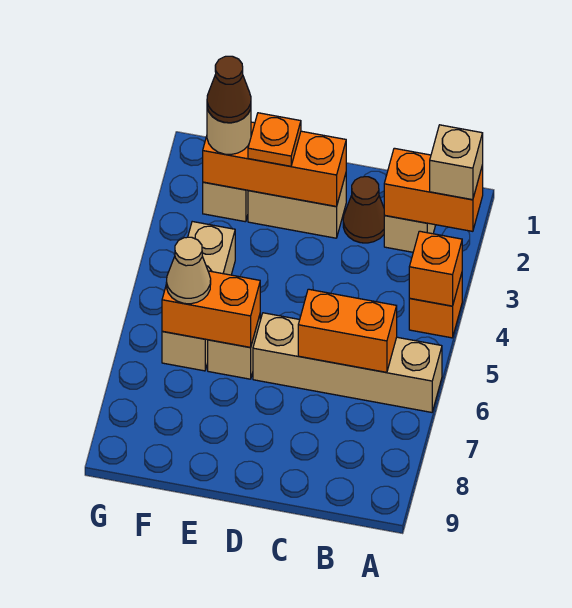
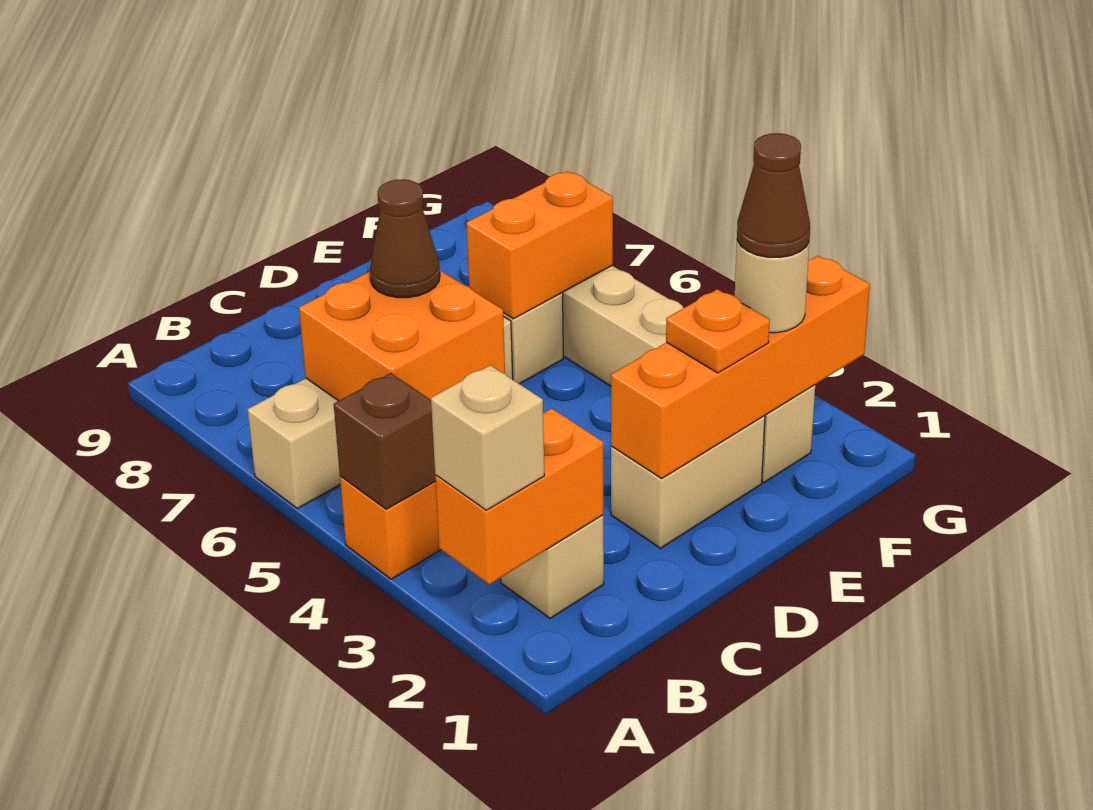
orange 1x1 brick [409,231,462,306] -> brown 1x1 brick [334,373,435,509]
orange 1x2 brick [298,289,397,372] -> orange 2x2 brick [299,270,505,401]
brown 1x1 cone [343,177,385,243] -> brown 1x1 cone moved to [370,179,440,298]
orange 1x3 brick [203,122,346,207] -> orange 1x4 brick [611,256,870,478]
tan 1x1 cone [166,237,211,304] -> none

